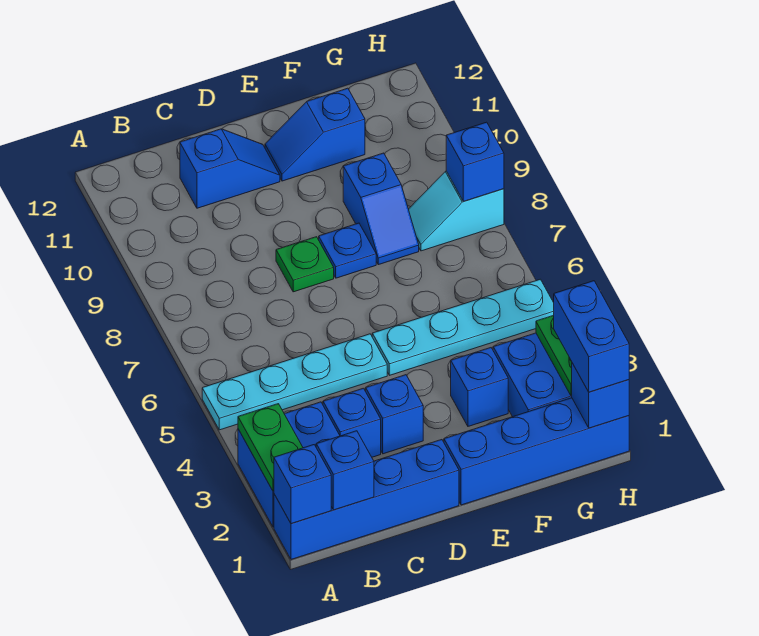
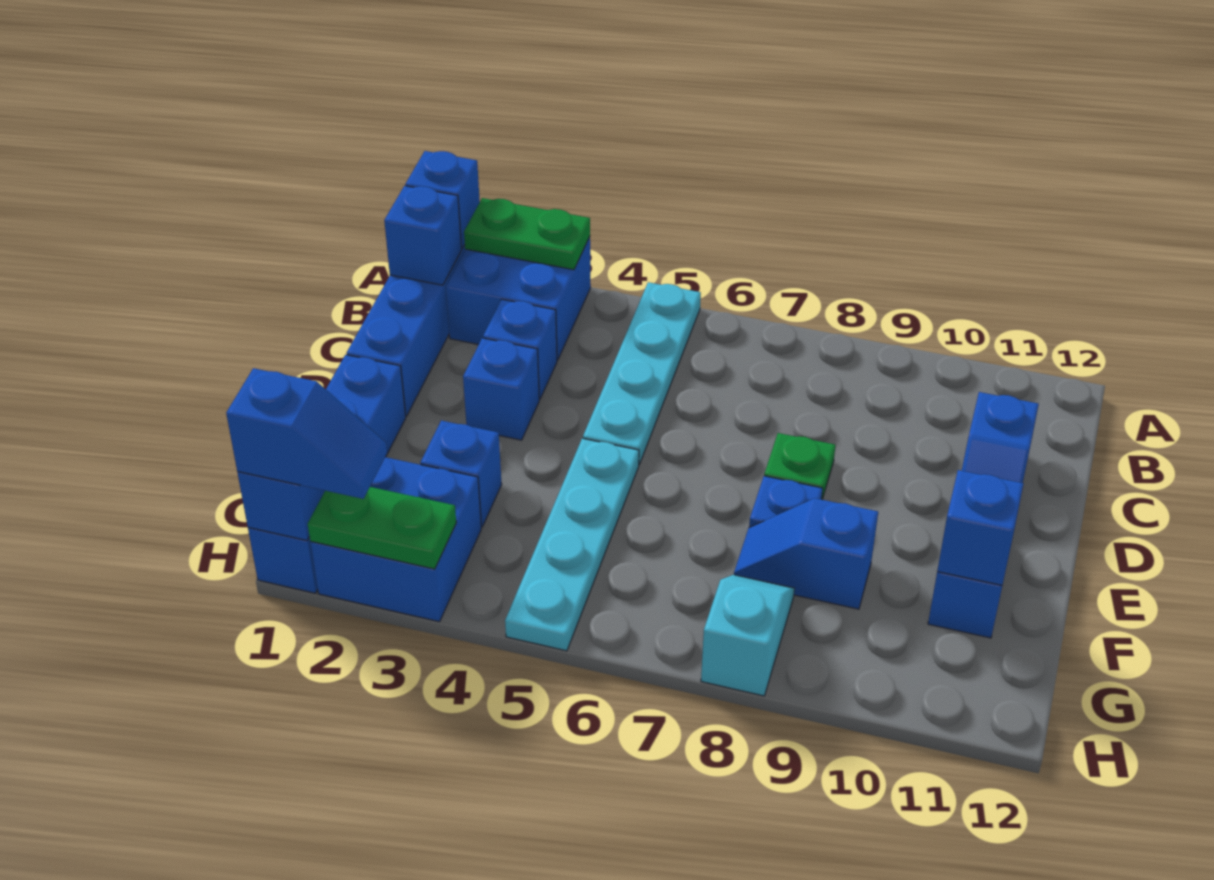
blue 1x2 brick [554,281,629,392] -> blue 1x2 slope [226,368,387,499]
blue 1x1 brick [446,122,504,201] -> blue 1x1 brick moved to [937,470,1024,585]

